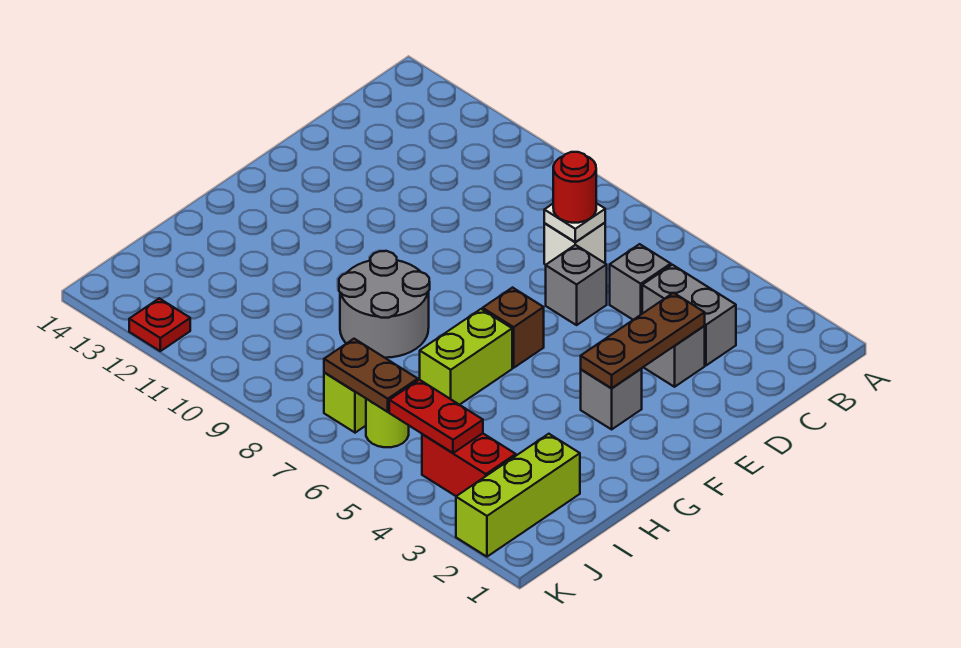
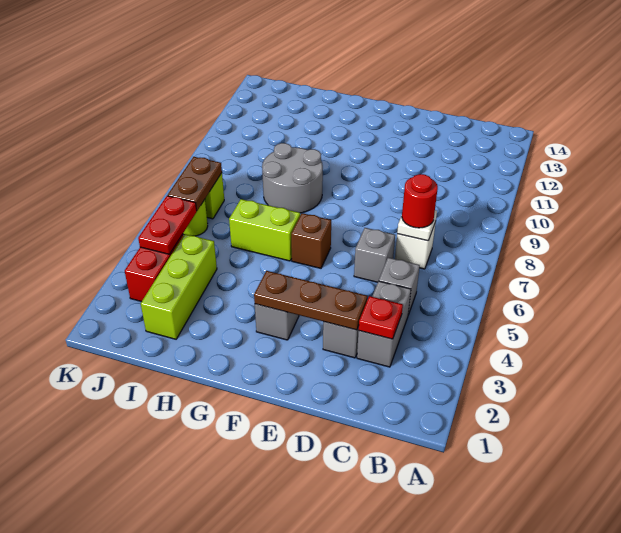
lime 1x3 brick [456,434,580,557] -> lime 1x3 brick turned to [141,234,217,339]
red 1x1 plate [129,298,190,351] -> red 1x1 plate moved to [359,296,403,339]

